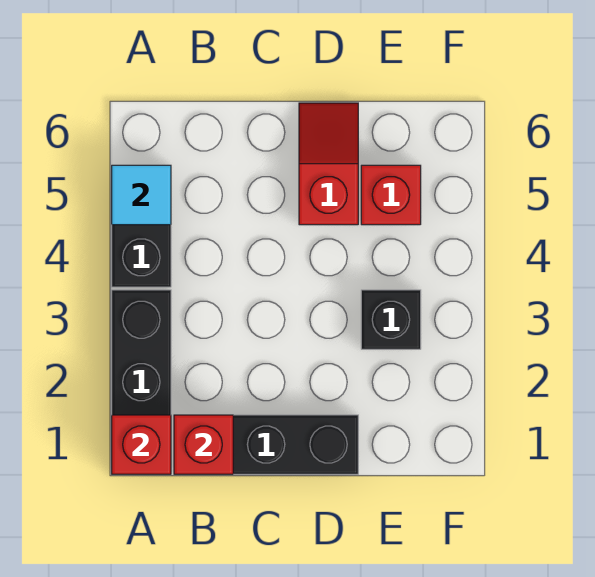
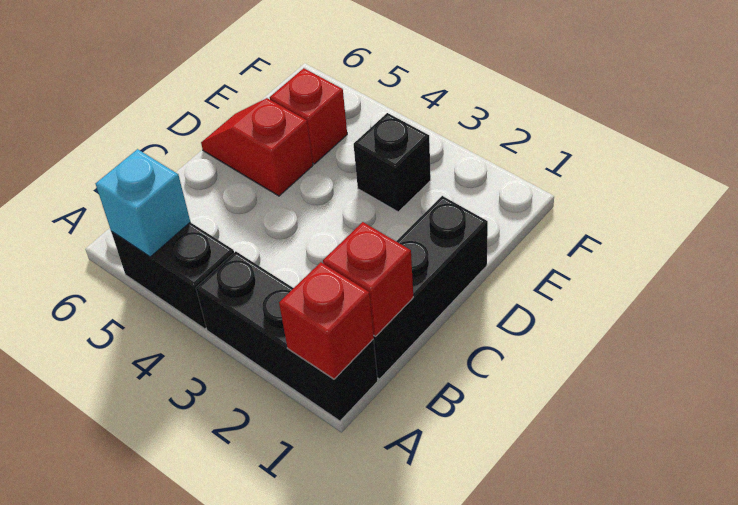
cyan 1x1 tile [112,165,171,225] -> cyan 1x1 brick [96,149,190,257]

